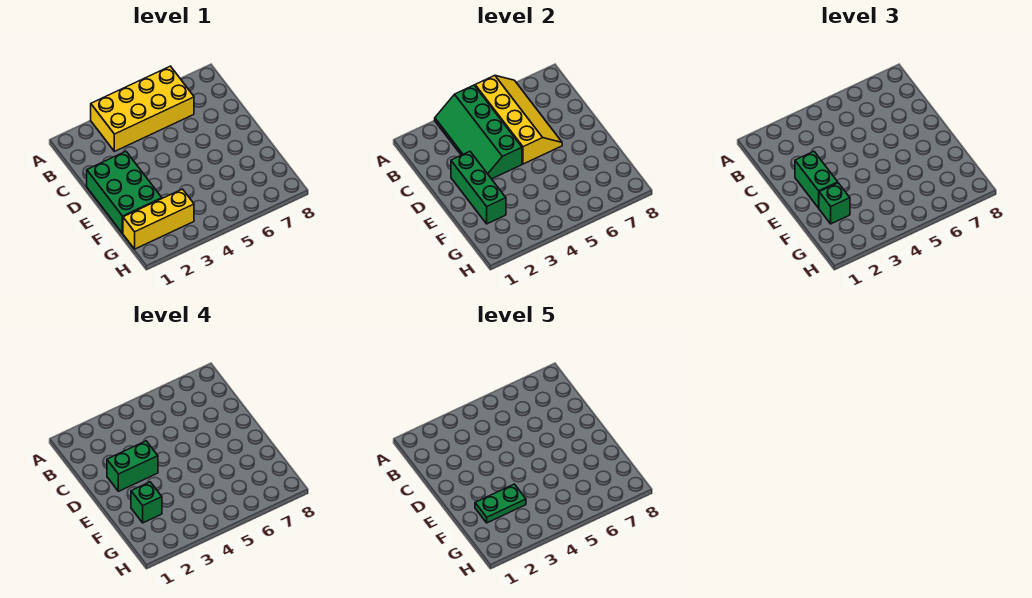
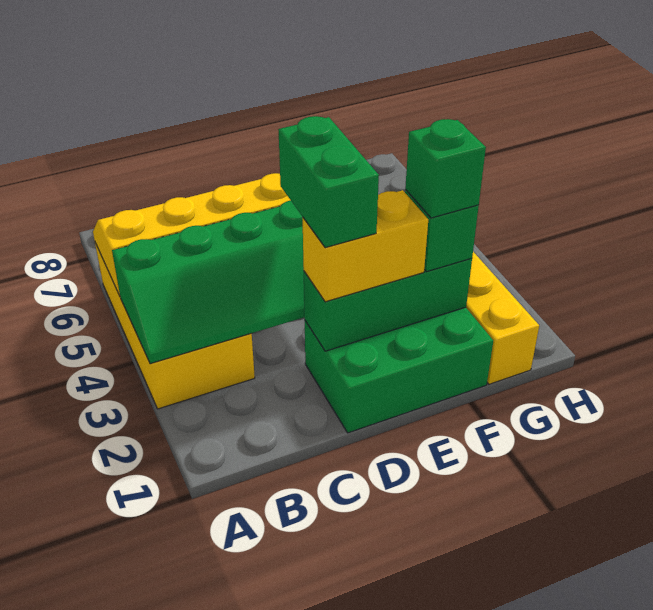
green 1x2 brick [795,151,838,208] -> yellow 1x2 brick [303,190,428,302]
green 1x2 plate [475,484,526,523] -> none

